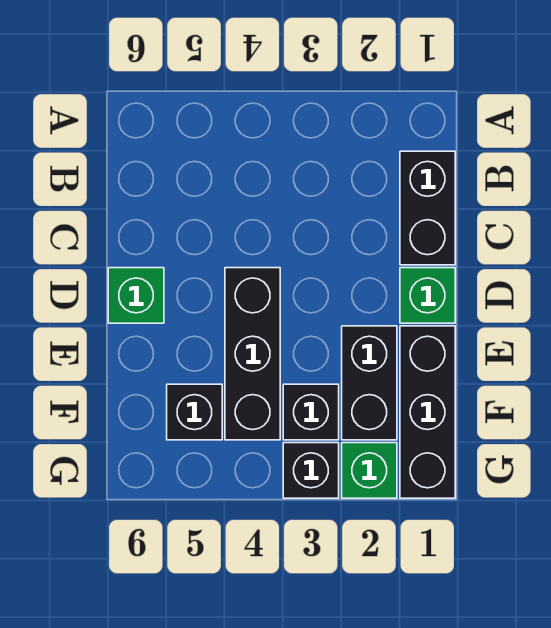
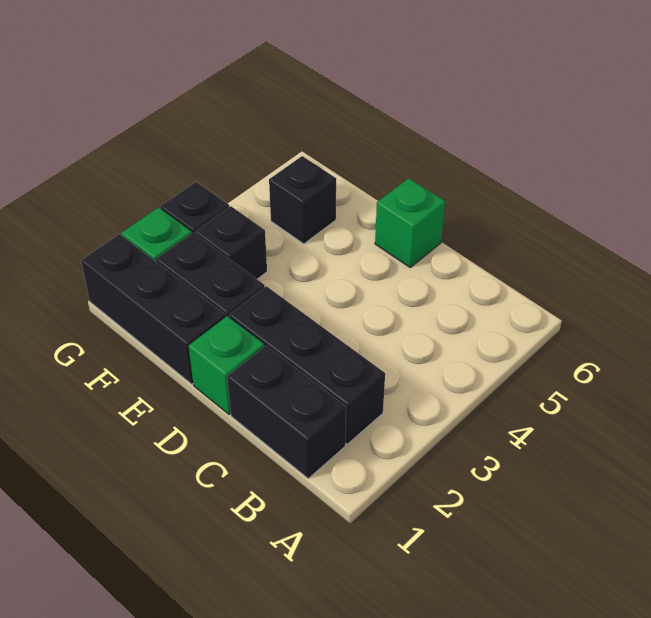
black 1x3 brick [225,268,280,440] -> black 1x3 brick moved to [229,286,385,444]

